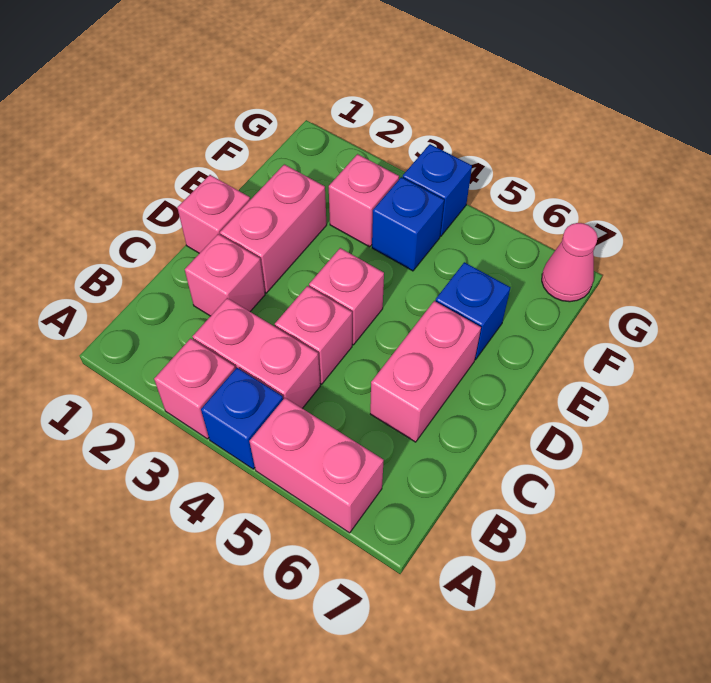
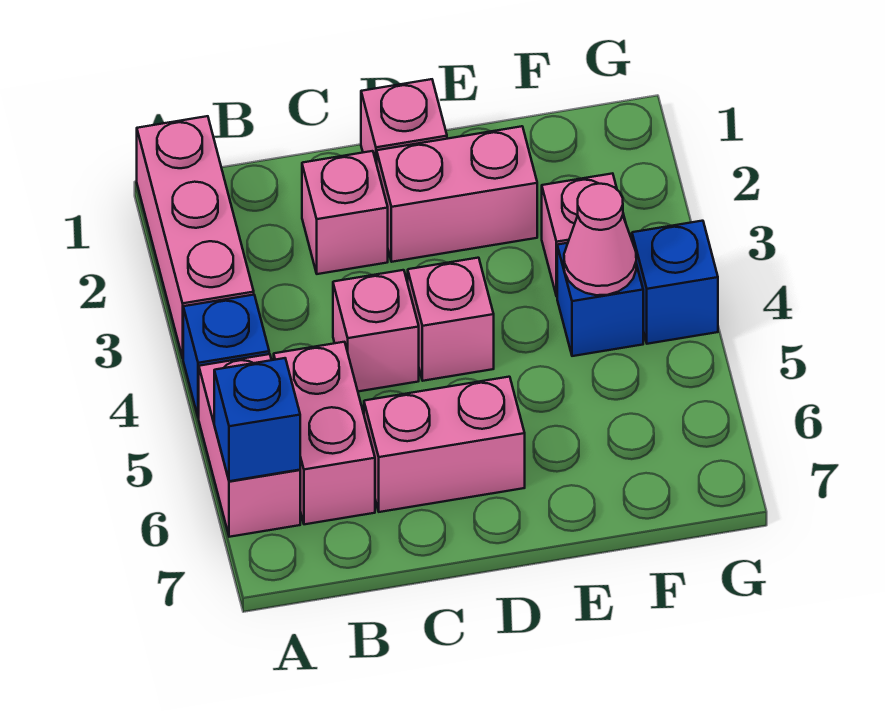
pink 1x1 brick [154,339,235,439] -> pink 1x3 brick [137,116,254,358]
pink 1x2 brick [192,298,320,408] -> pink 1x2 brick moved to [274,342,375,524]
blue 1x1 brick [435,262,511,360] -> blue 1x1 brick moved to [214,358,300,481]
pink 1x1 cone [542,223,598,302] -> pink 1x1 cone moved to [564,184,636,295]

